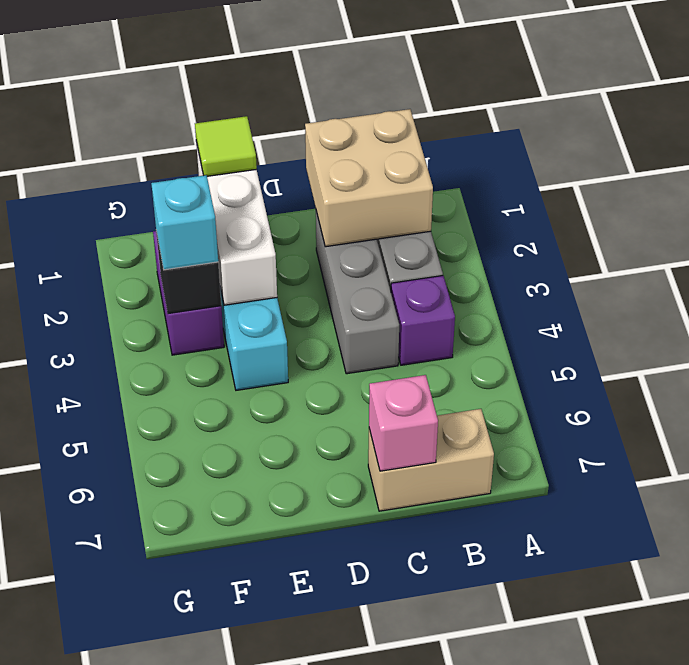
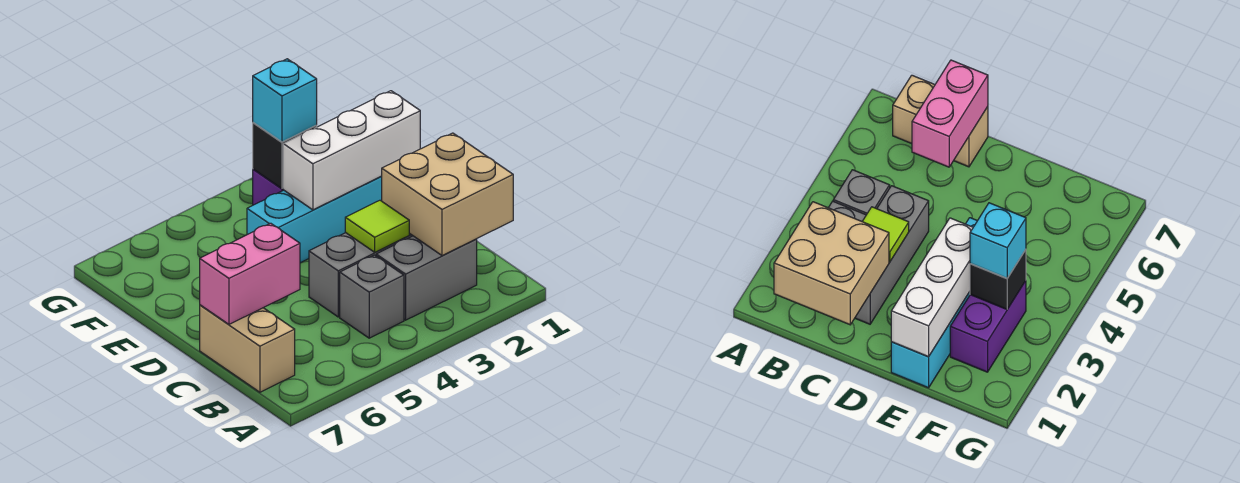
purple 1x1 brick [391,276,455,365] -> grey 1x1 brick [340,255,404,338]
pink 1x1 brick [369,375,438,471] -> pink 1x2 brick [200,223,300,324]
lime 1x1 tile [195,116,257,176] -> lime 1x1 tile moved to [345,200,409,252]

